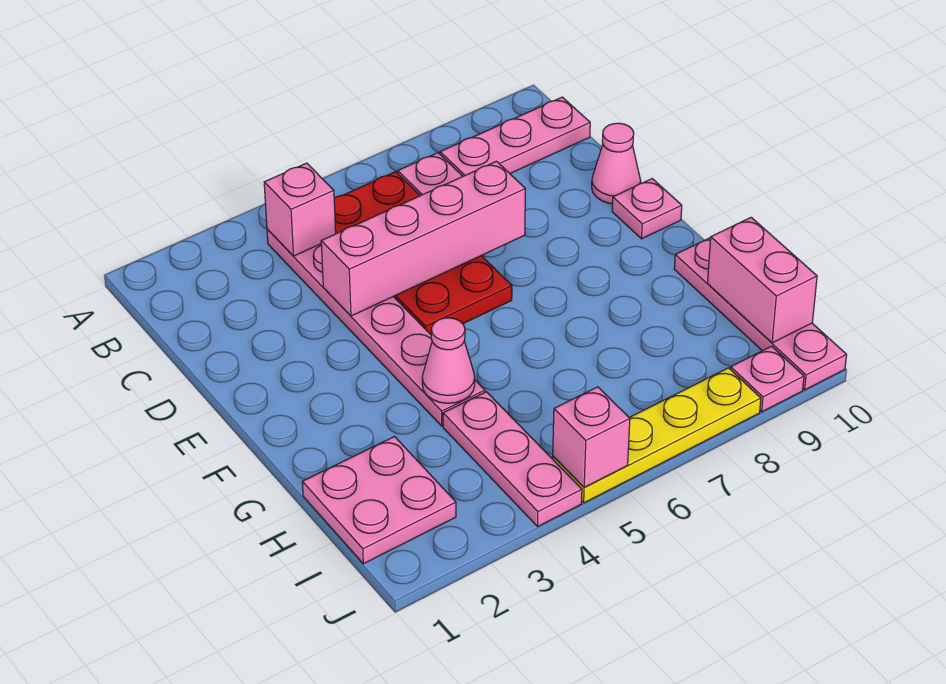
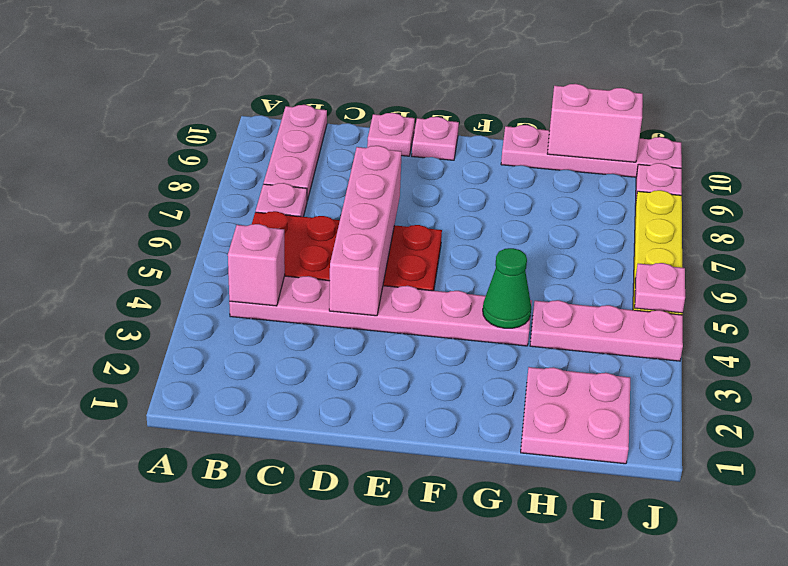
pink 1x1 cone [592,123,641,204] -> pink 1x1 plate [367,113,415,156]
pink 1x1 cone [422,318,475,403] -> green 1x1 cone [483,248,531,328]
pink 1x1 brick [553,387,630,487] -> pink 1x1 plate [635,263,685,313]

